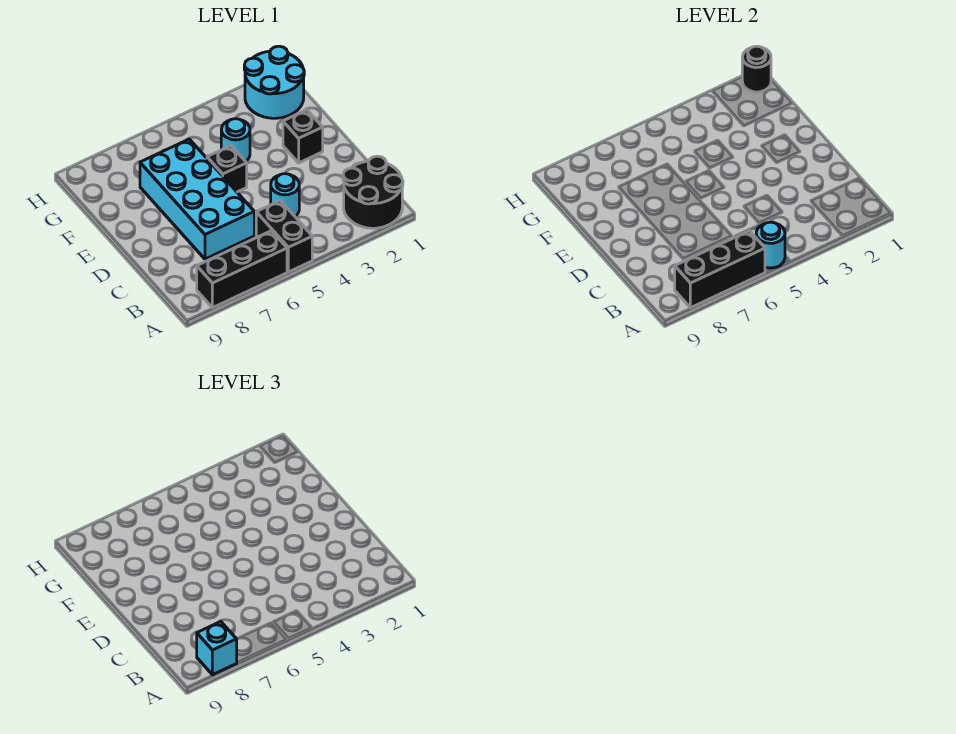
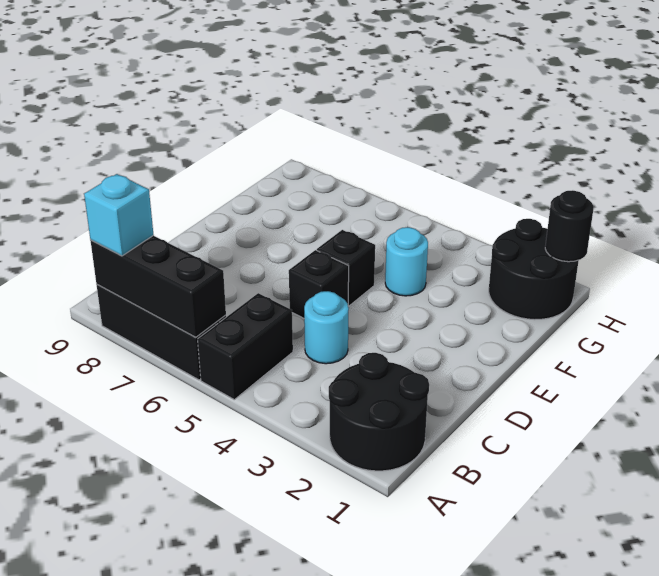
cyan 1x1 round brick [756,222,785,268] -> none
cyan 2x4 brick [140,139,254,259] -> none
black 1x1 brick [283,110,323,163] -> black 1x1 brick moved to [289,250,349,318]
cyan 2x2 round brick [244,46,304,118] -> black 2x2 round brick [489,219,579,320]

